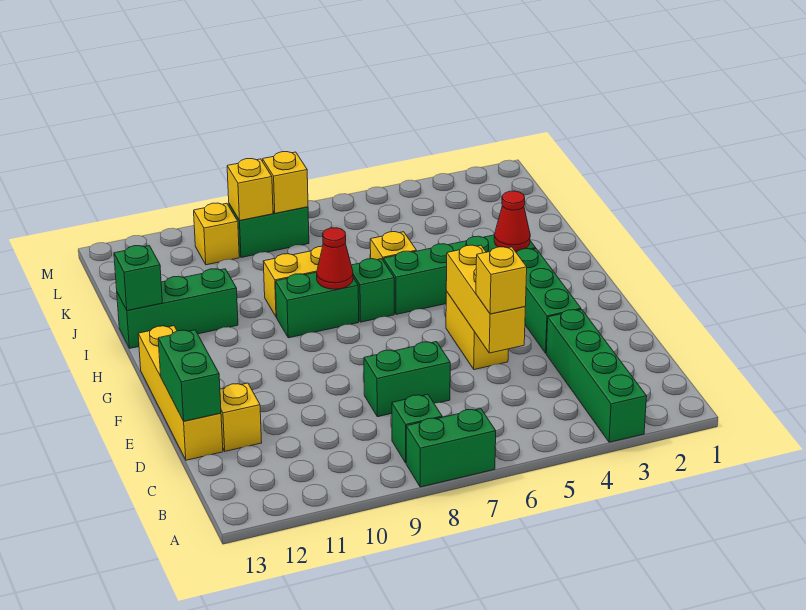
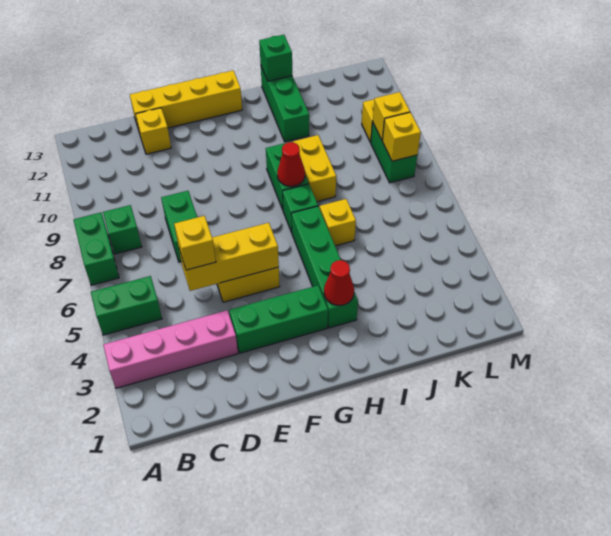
green 1x4 brick [546,310,647,442] -> pink 1x4 brick [103,310,238,388]
green 1x2 brick [158,330,221,421] -> green 1x2 brick moved to [91,276,162,335]

